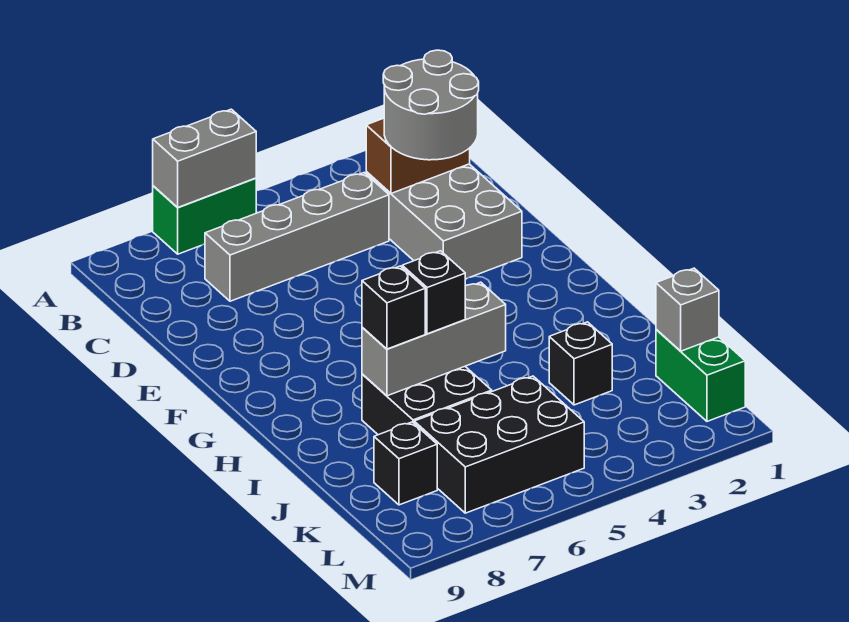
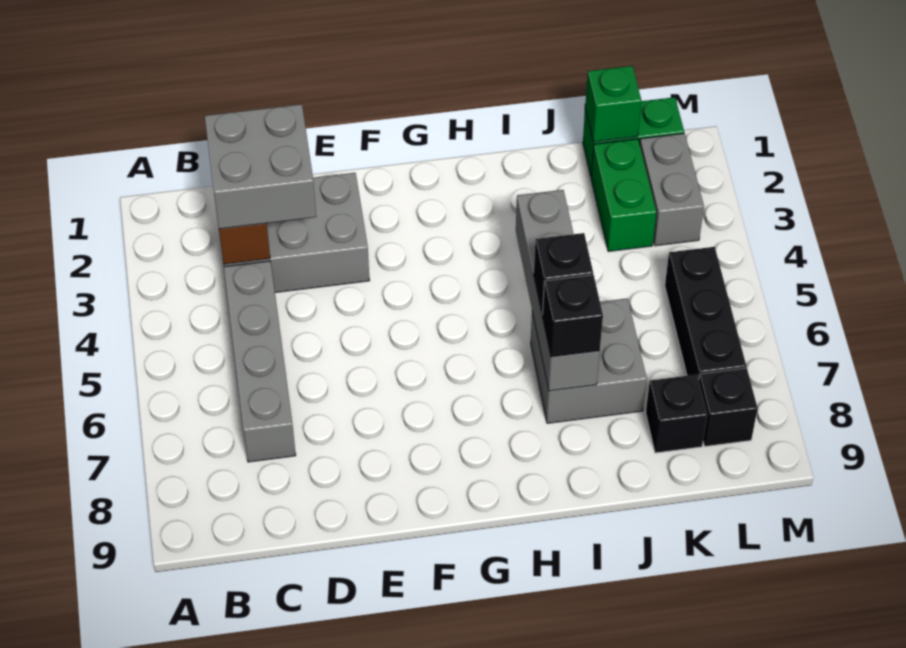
green 1x2 brick [153,178,256,254] -> green 1x2 brick moved to [591,139,656,252]
grey 1x2 brick [153,109,256,207] -> grey 1x2 brick moved to [640,133,704,246]
grey 2x2 round brick [383,50,479,160] -> grey 2x2 brick [205,104,316,229]
grey 1x3 brick [362,282,506,396] -> grey 1x4 brick [516,190,600,391]
black 2x2 brick [362,367,492,435] -> grey 2x2 brick [531,298,647,423]
black 1x1 brick [549,322,612,405] -> black 1x1 brick moved to [699,368,758,446]
grey 1x1 brick [656,268,719,351] -> green 1x1 brick [585,66,641,142]
black 2x3 brick [414,376,584,513] -> black 1x3 brick [665,247,746,379]

